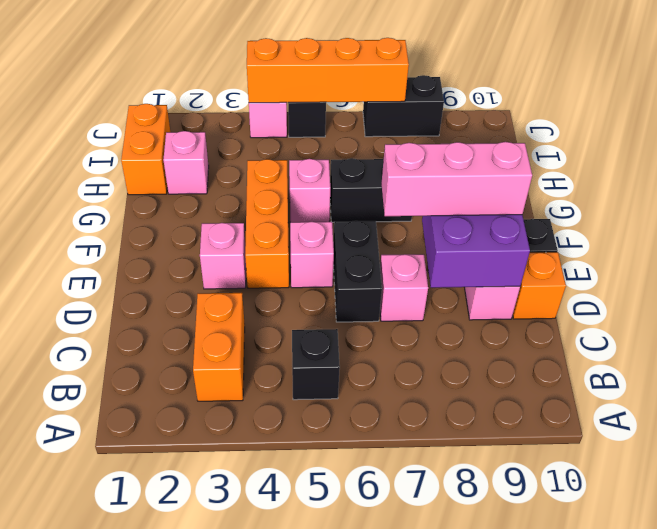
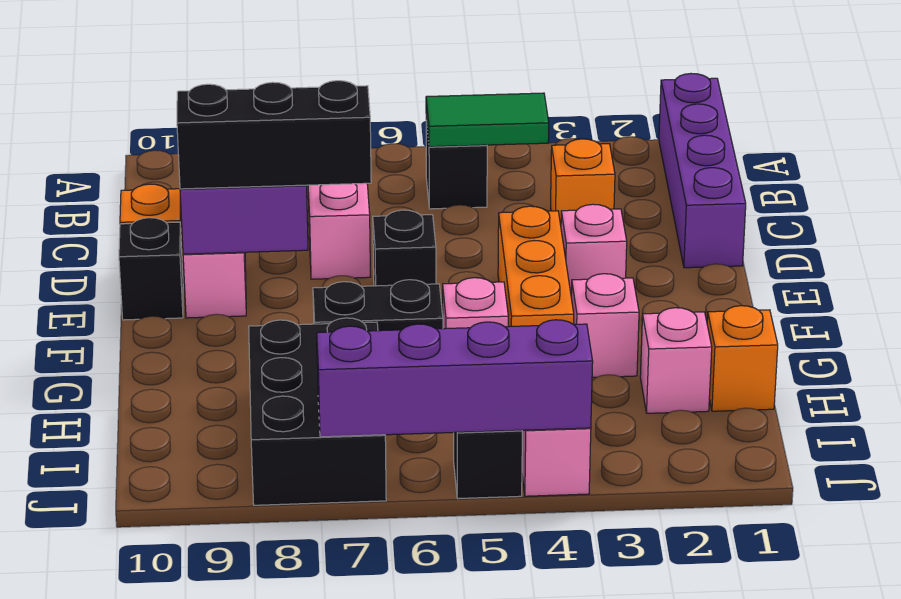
none -> purple 1x4 brick [659,74,746,268]
orange 1x2 brick [193,293,245,401] -> orange 1x1 brick [551,139,615,225]
none -> green 1x2 tile [426,93,549,147]
black 1x2 brick [333,221,382,322] -> black 1x1 brick [373,210,436,286]
pink 1x1 brick [290,222,334,288] -> pink 1x1 brick moved to [571,274,639,378]
pink 1x3 brick [381,142,532,216] -> black 1x3 brick [177,81,371,189]
orange 1x2 brick [121,104,170,195] -> orange 1x1 brick [707,306,778,411]
orange 1x4 brick [247,38,409,103] -> purple 1x4 brick [317,320,593,437]
black 1x2 brick [363,75,444,137] -> black 2x3 brick [249,318,386,505]

